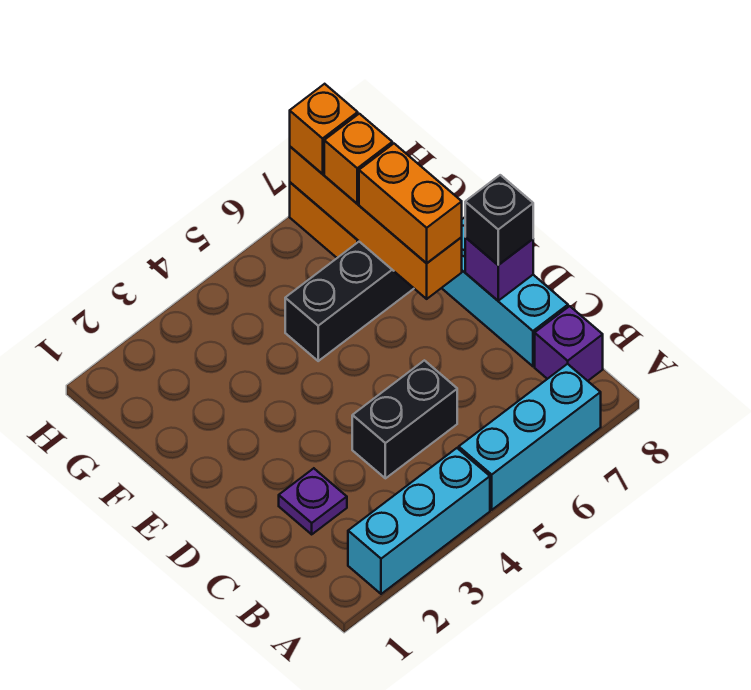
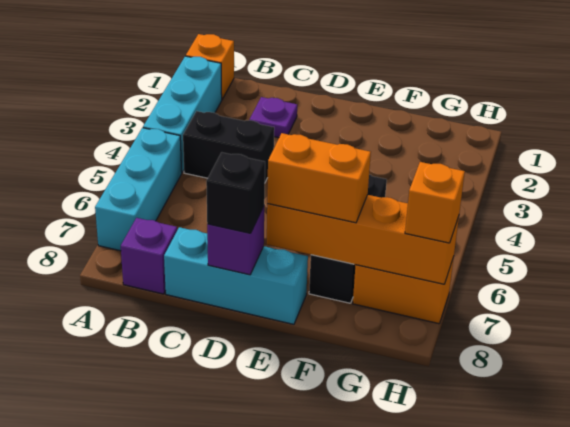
black 1x2 brick [352,360,457,478] -> black 1x2 brick turned to [183,111,274,182]
orange 1x1 brick [324,114,392,204] -> orange 1x1 brick moved to [186,34,234,99]

